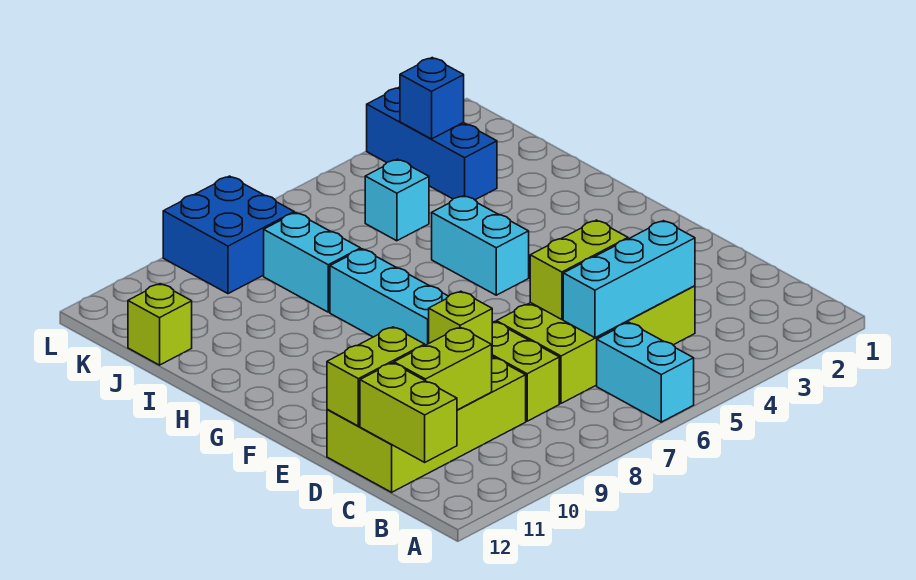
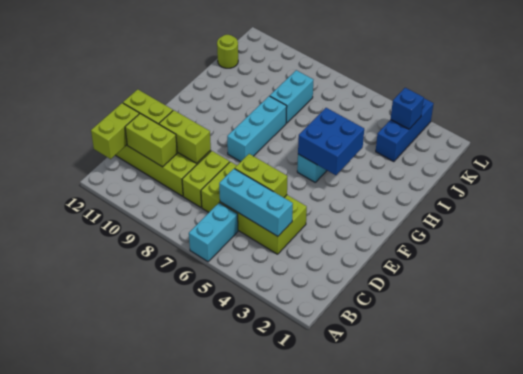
lime 1x1 brick [429,291,492,345] -> lime 1x2 brick [159,110,211,163]
cyan 1x1 brick [365,159,429,241] -> none
lime 1x1 brick [128,284,192,365] -> lime 1x1 round brick [217,35,238,68]
blue 2x2 brick [163,176,294,294] -> blue 2x2 brick moved to [298,108,364,175]

